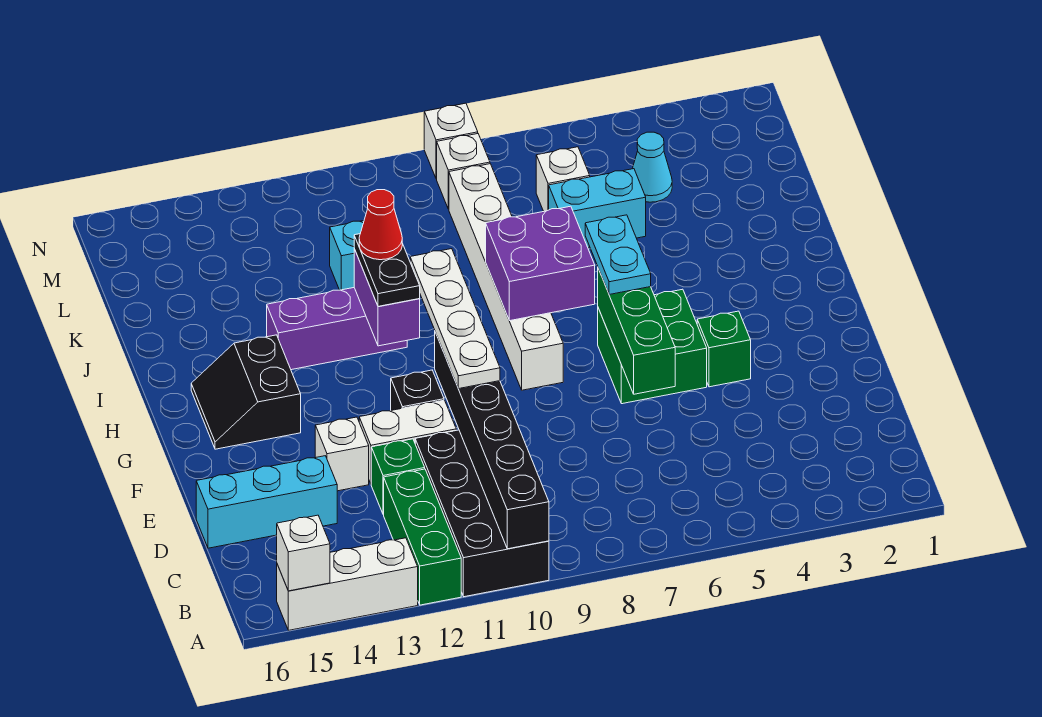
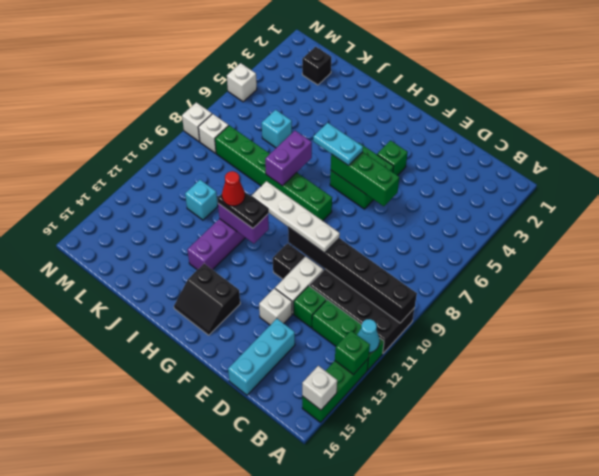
white 1x3 brick [277,538,418,630] -> green 1x3 brick [302,359,368,422]
none -> green 1x1 brick [335,331,370,375]
white 1x6 brick [449,164,563,390] -> green 1x6 brick [215,125,332,221]
purple 2x2 brick [486,206,595,321] -> purple 1x2 brick [265,131,312,186]
cyan 1x2 brick [549,169,646,247] -> cyan 1x1 brick [262,110,292,148]
none -> black 1x1 brick [302,47,331,85]
cyan 1x1 cone [632,132,672,202] -> cyan 1x1 cone moved to [357,319,380,353]
white 1x1 brick [536,147,590,211] -> white 1x1 brick moved to [227,63,257,102]

